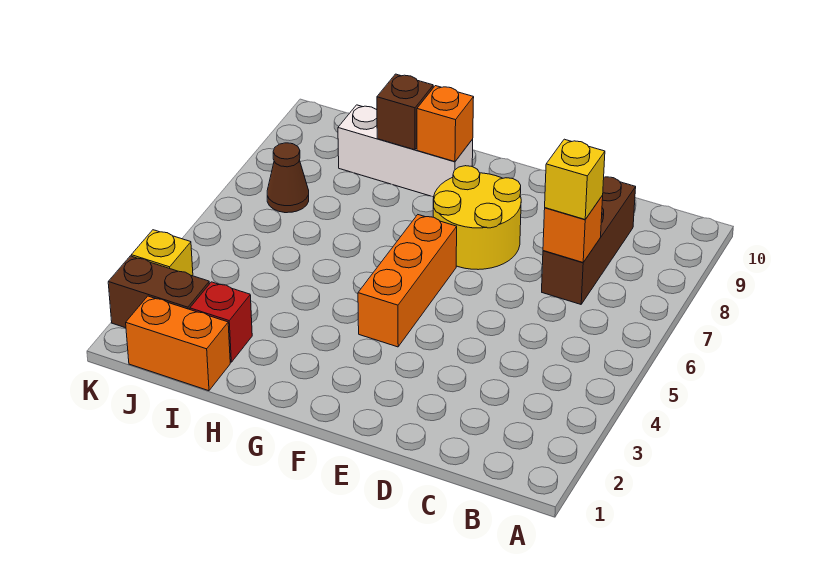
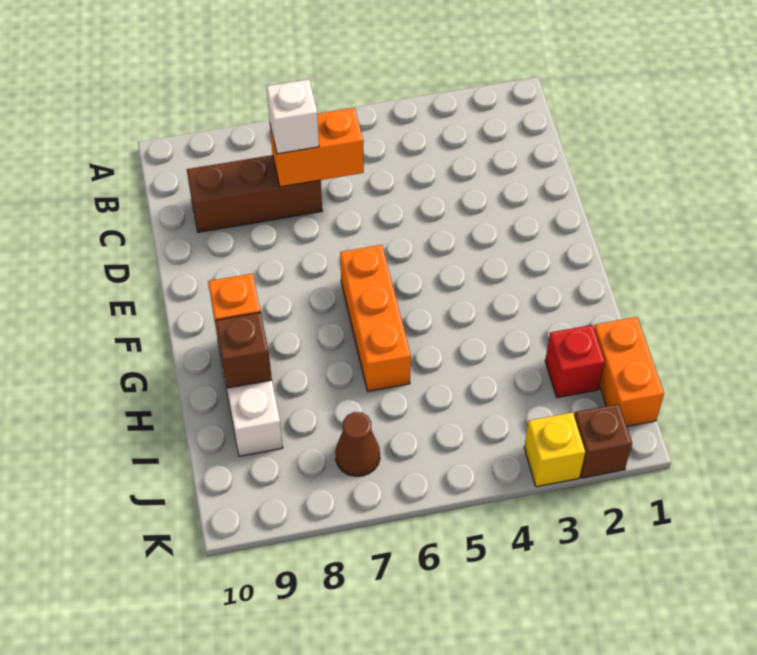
orange 1x1 brick [543,195,603,262] -> orange 1x2 brick [270,108,364,187]
yellow 1x1 brick [545,139,605,219] -> white 1x1 brick [266,79,319,154]
yellow 2x2 round brick [433,166,521,270] -> none
orange 1x3 brick [358,215,457,347] -> orange 1x3 brick turned to [340,245,411,391]
brown 1x2 brick [108,256,209,328] -> brown 1x1 brick [574,404,632,478]

